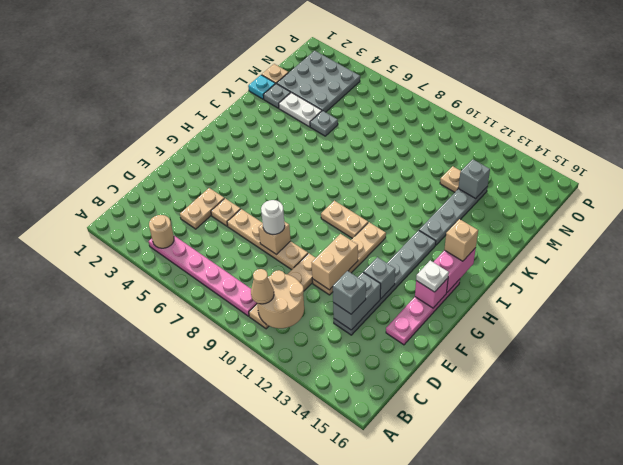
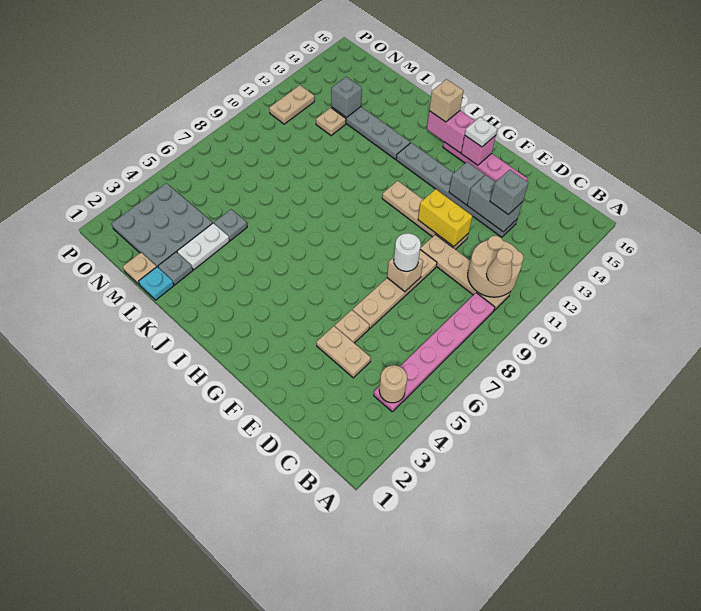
tan 1x2 brick [312,234,358,290] -> yellow 1x2 brick [418,189,472,247]
tan 1x2 plate [321,201,368,239] -> tan 1x2 plate moved to [269,85,315,124]

